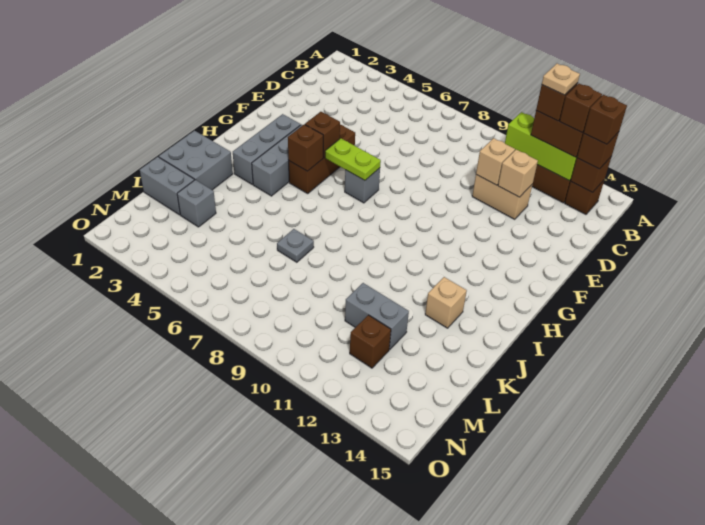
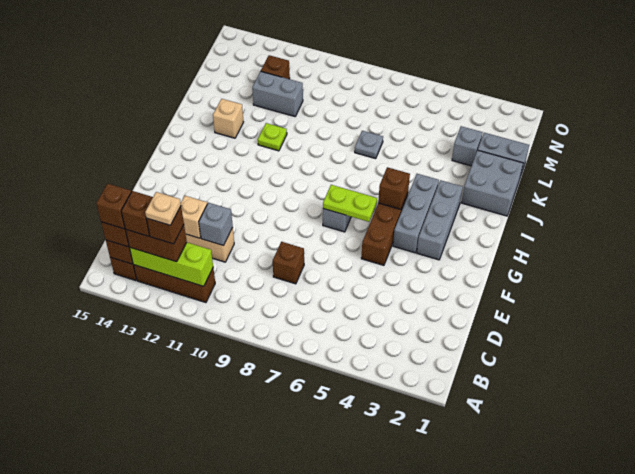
tan 1x1 brick [476,138,515,185] -> grey 1x1 brick [199,203,233,246]
brown 1x1 brick [305,112,340,157] -> brown 1x1 brick moved to [273,241,304,284]
none -> lime 1x1 plate [258,123,287,151]

